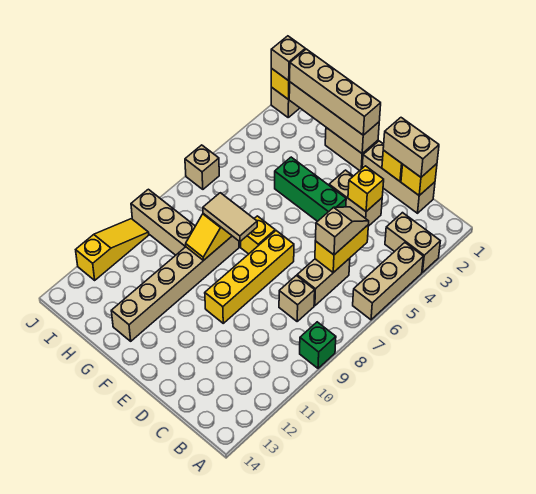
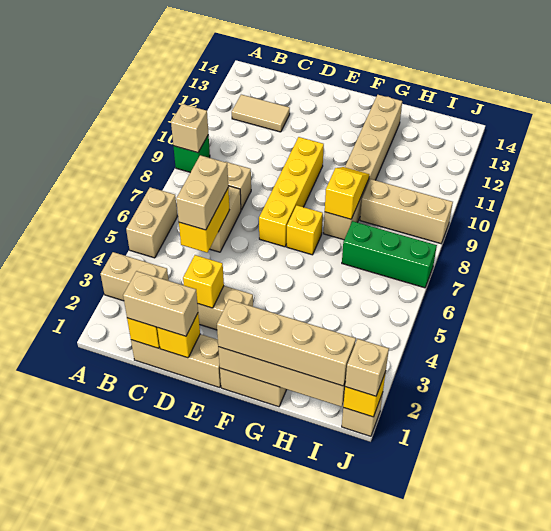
tan 1x3 brick [353,243,423,320] -> tan 1x2 brick [126,187,177,258]
tan 1x2 slope [315,207,369,255] -> tan 1x2 brick [176,155,228,230]
green 1x3 brick [275,157,346,221] -> green 1x3 brick moved to [342,221,437,288]
tan 1x2 tile [203,193,257,242] -> tan 1x2 tile moved to [232,95,290,132]
tan 1x1 brick [185,145,219,189] -> tan 1x1 brick moved to [171,104,208,153]
yellow 1x3 slope [76,219,149,280] -> none

